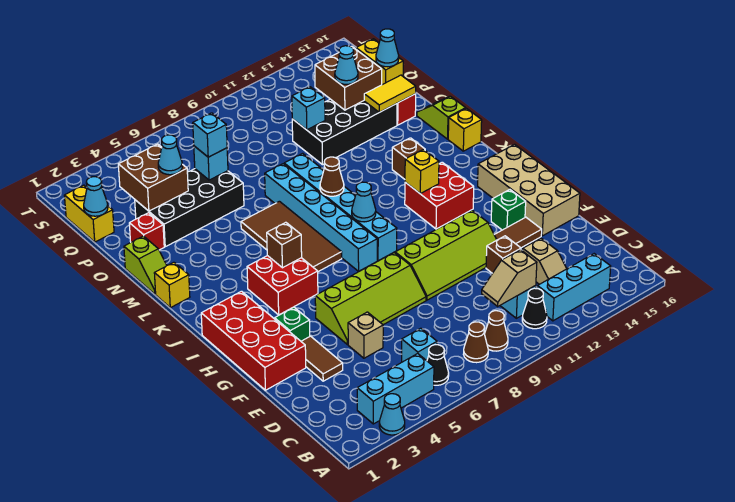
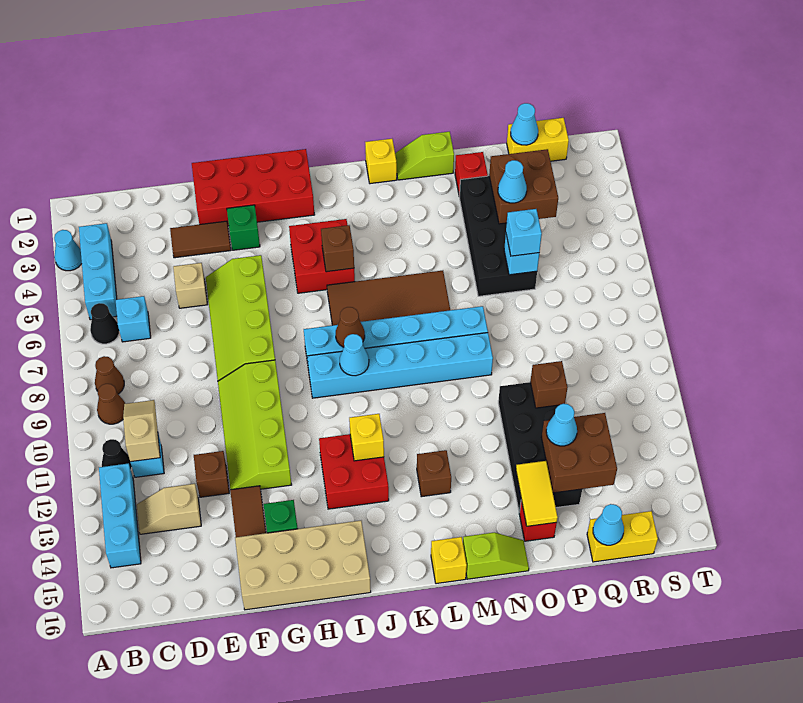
brown 1x1 cone [320,157,344,196] -> brown 1x1 cone moved to [336,307,365,347]
cyan 1x1 brick [292,87,325,130] -> brown 1x1 brick [530,361,568,408]

